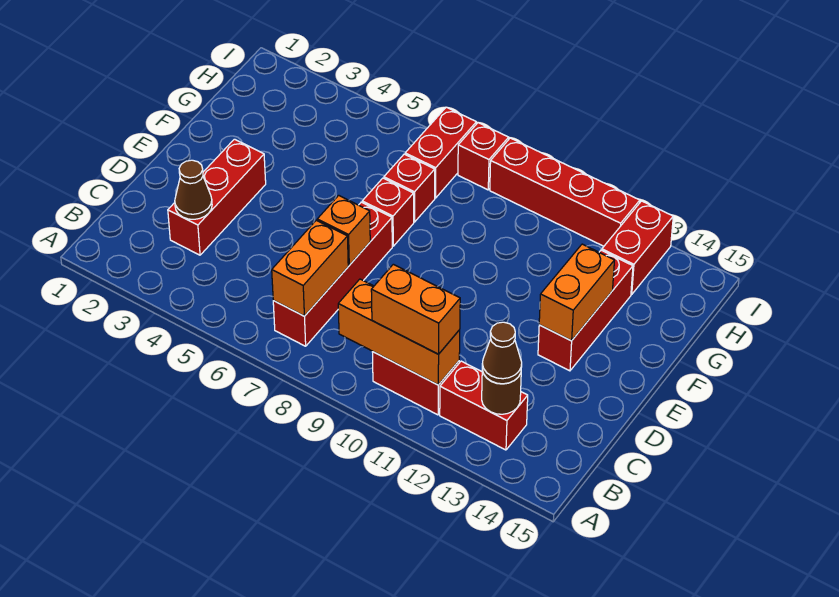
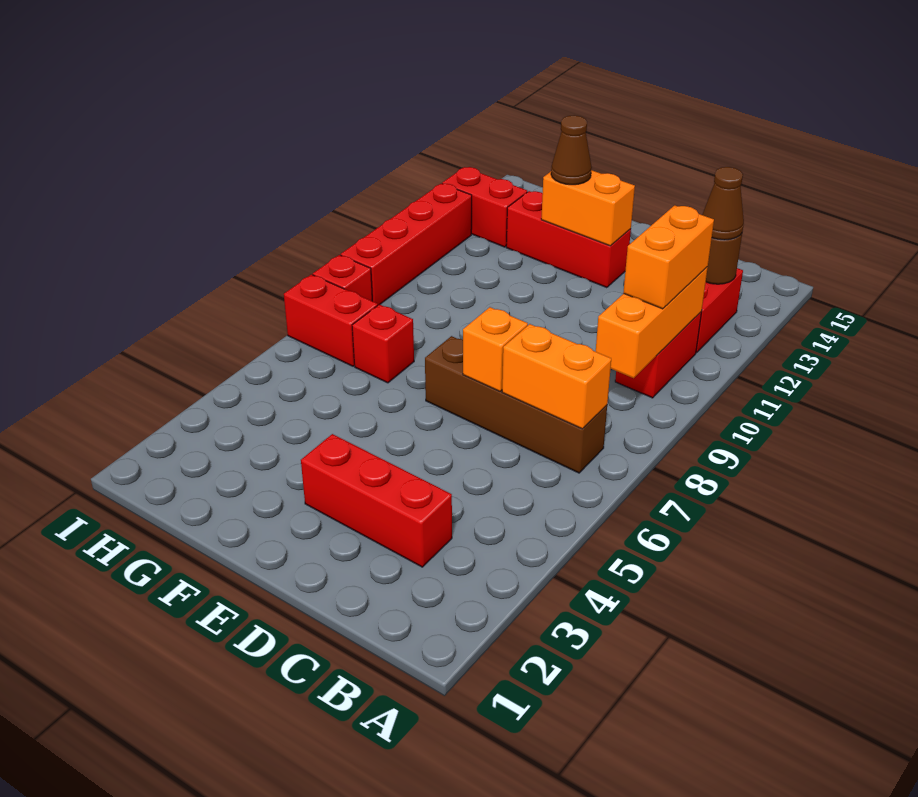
red 1x4 brick [273,202,392,346] -> brown 1x4 brick [425,336,607,473]
brown 1x1 cone [175,160,212,219] -> brown 1x1 cone moved to [551,115,592,185]
red 1x1 brick [362,178,414,246] -> none

